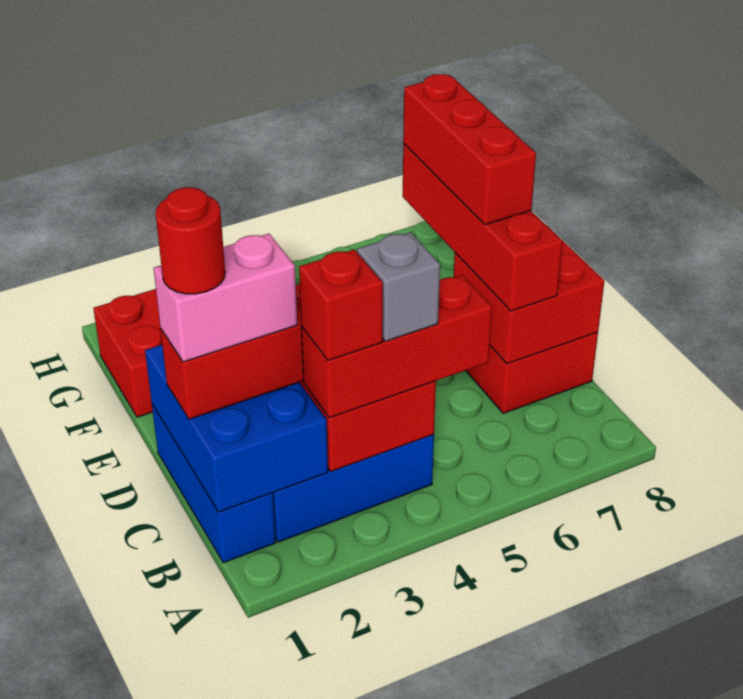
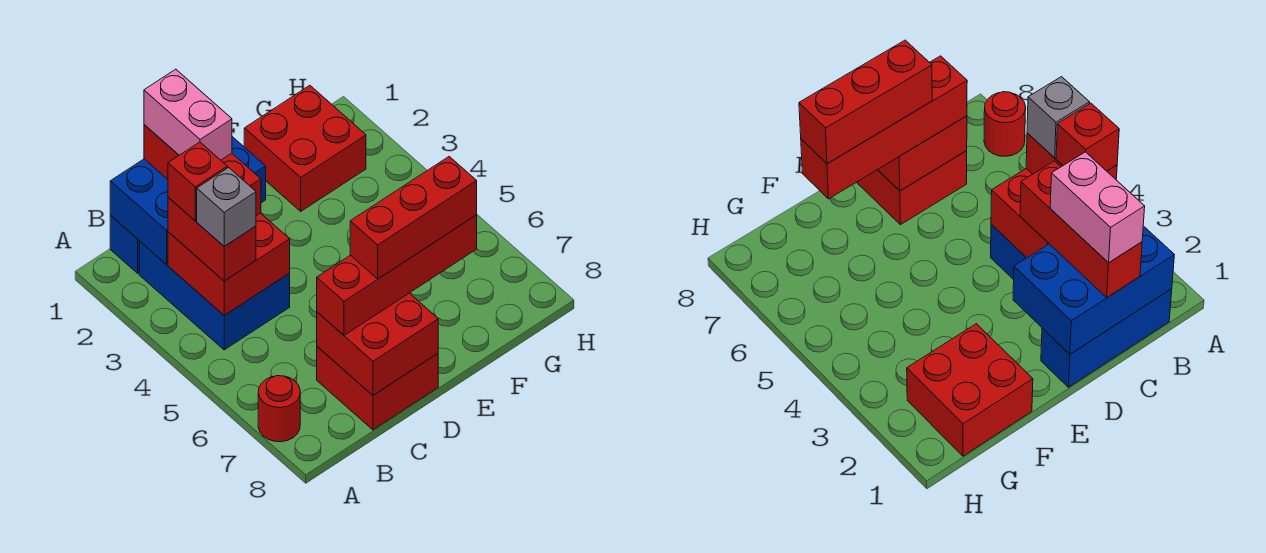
red 1x3 brick [301,275,492,418] -> red 1x2 brick [168,197,256,281]
red 1x1 round brick [156,187,225,294] -> red 1x1 round brick moved to [258,376,300,442]

